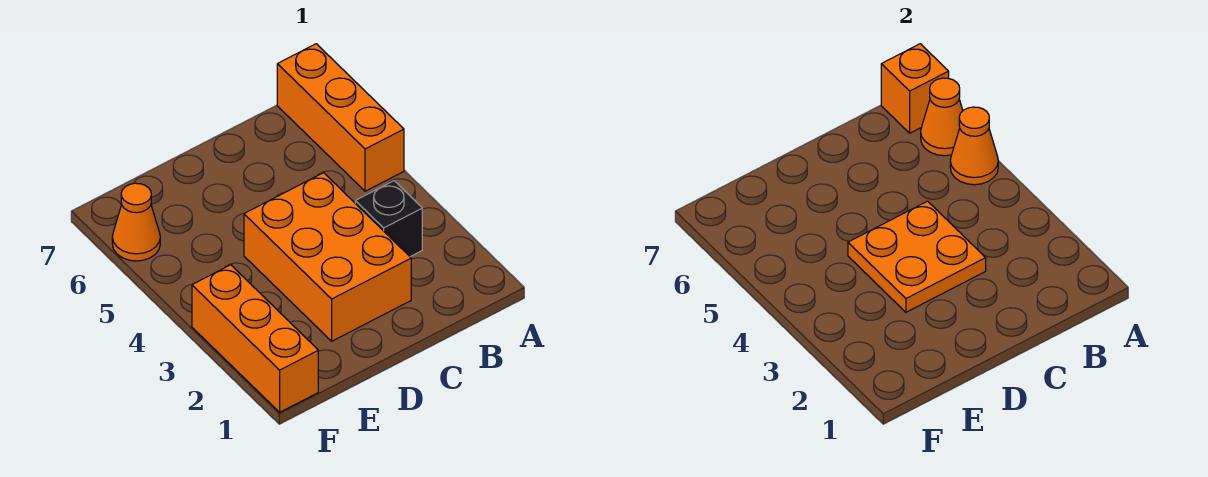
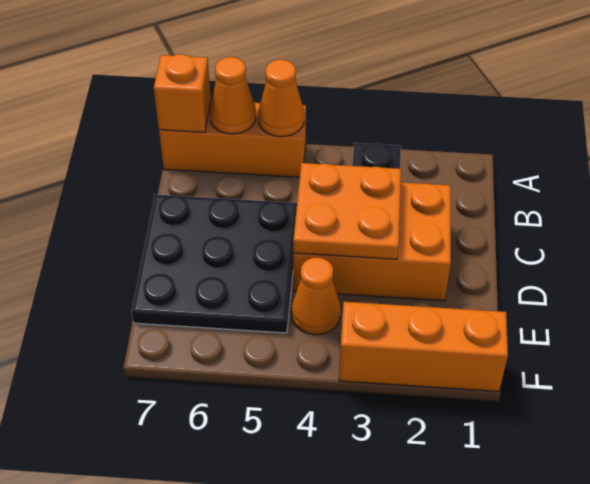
none -> black 3x3 plate [132,195,297,333]
orange 1x1 cone [112,183,160,261] -> orange 1x1 cone moved to [291,257,341,335]

